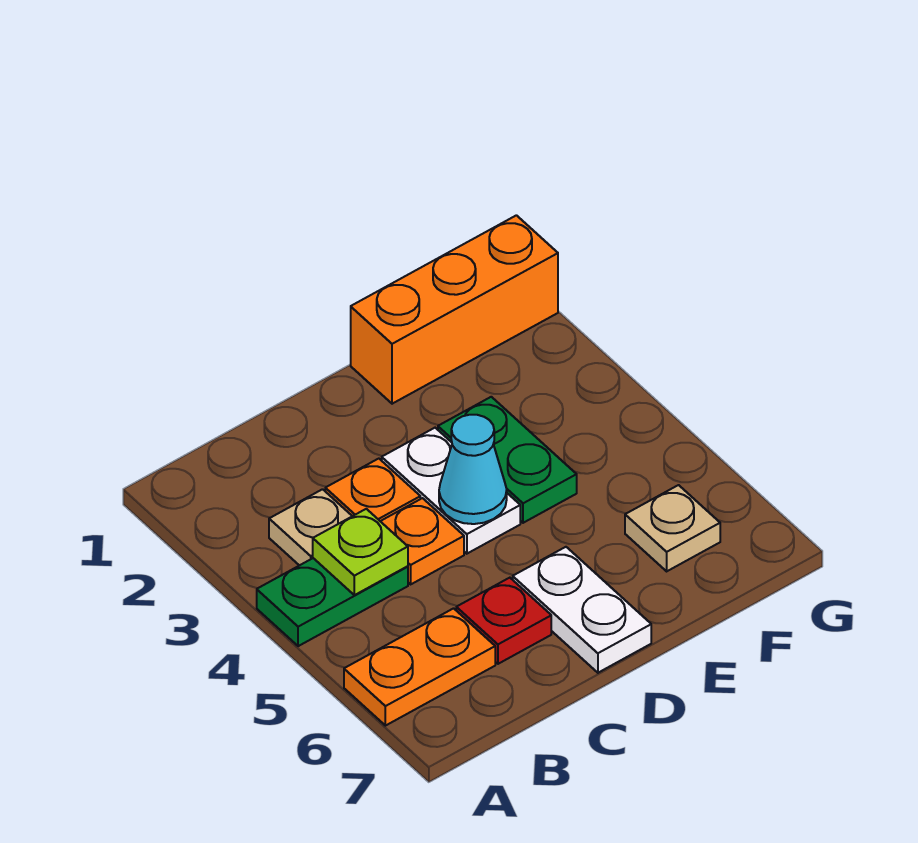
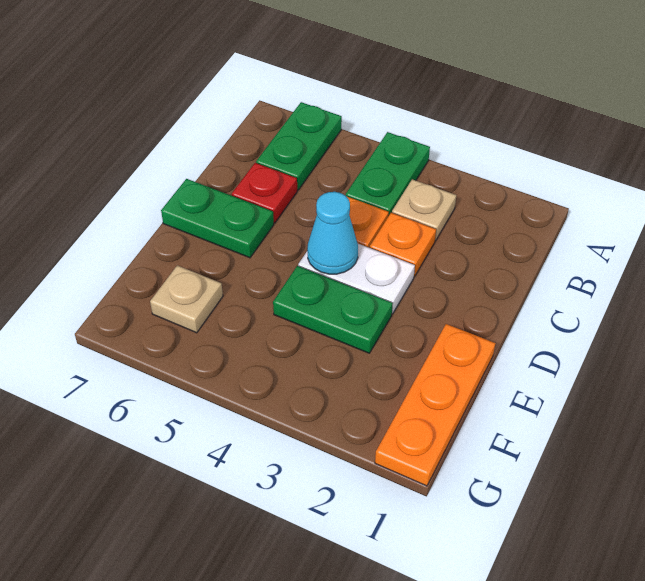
orange 1x2 plate [344,608,495,726] -> green 1x2 plate [256,102,342,190]
lime 1x1 plate [313,509,408,595] -> none
white 1x2 plate [513,547,651,673] -> green 1x2 plate [161,179,274,258]
orange 1x3 brick [351,215,558,404] -> orange 1x3 plate [375,324,495,486]

